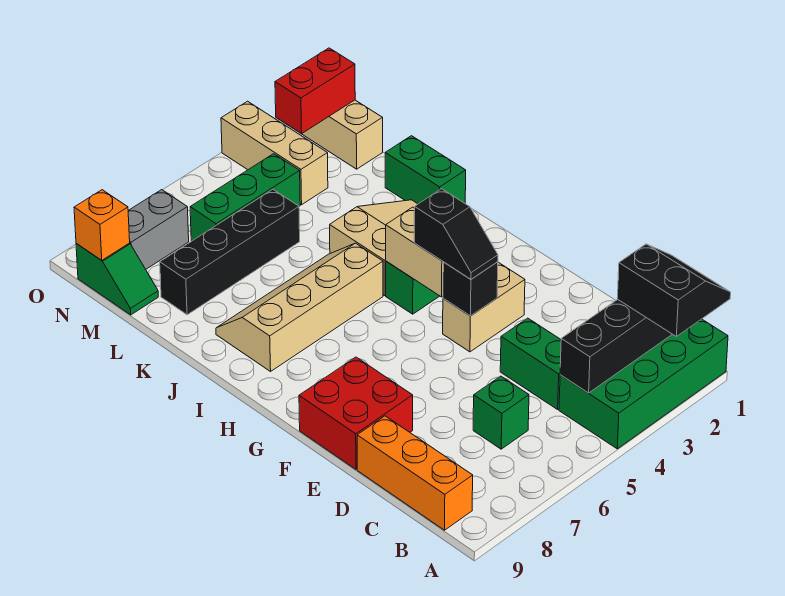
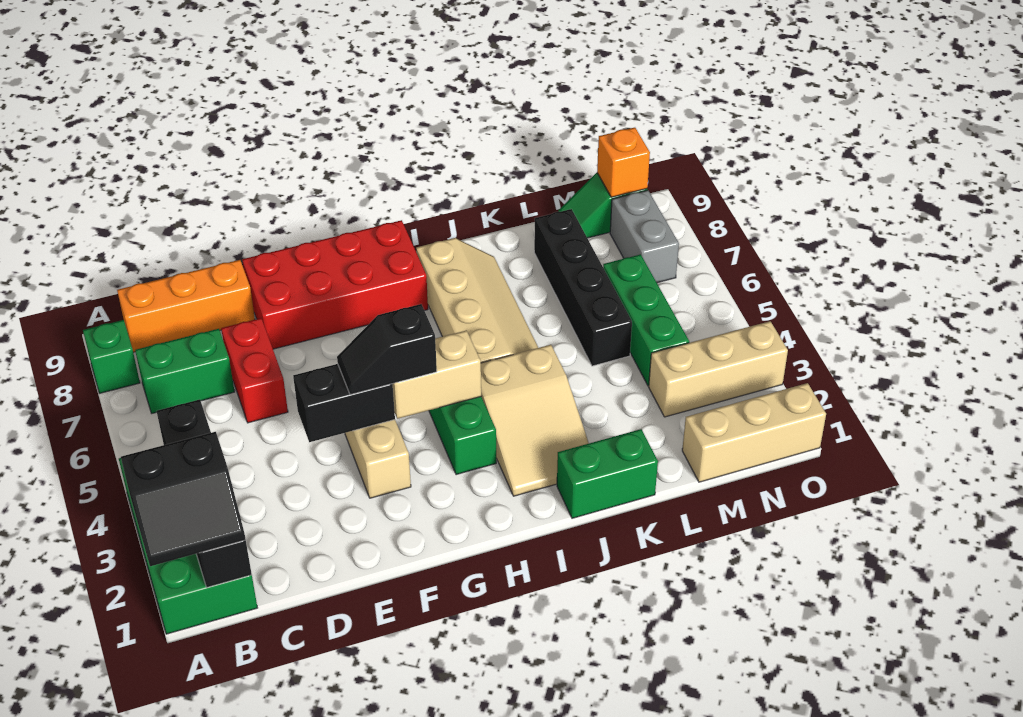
green 1x2 brick [500,318,561,409] -> green 1x2 brick moved to [135,329,235,413]
green 1x1 brick [473,376,529,449] -> green 1x1 brick moved to [83,320,140,393]
red 2x2 brick [299,357,413,469] -> red 2x4 brick [242,220,428,349]
black 1x1 brick [443,262,498,316] -> black 1x2 brick [293,364,395,442]
red 1x2 brick [275,48,355,134] -> red 1x2 brick moved to [221,318,288,423]

